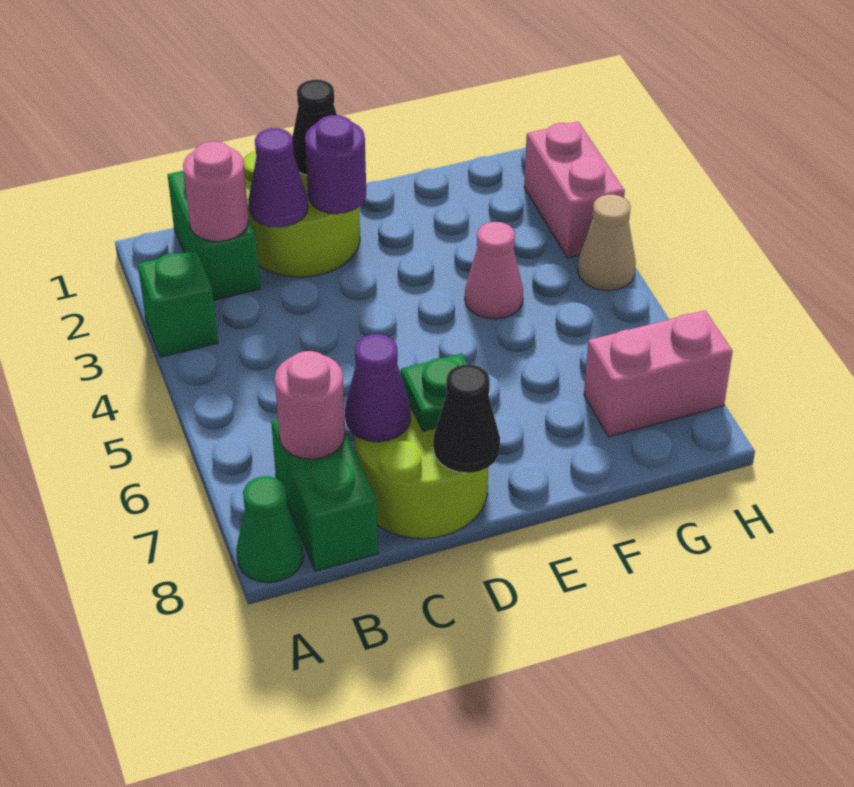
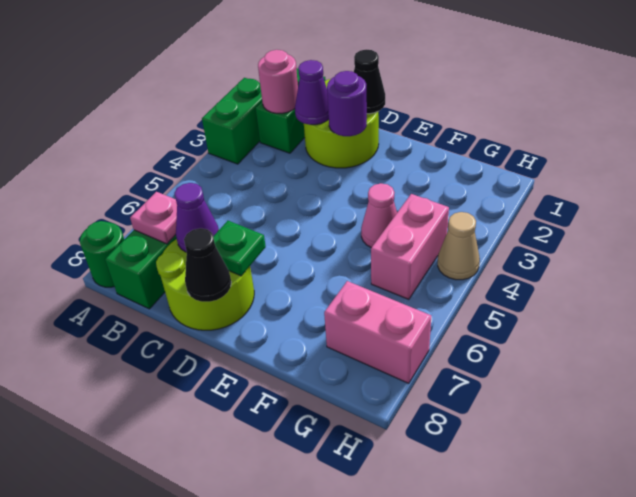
green 1x1 brick [138,250,218,357] -> green 1x2 brick [202,78,262,164]
green 1x1 cone [236,476,303,583] -> green 1x1 round brick [80,221,124,287]
pink 1x1 round brick [275,351,345,459] -> pink 1x1 plate [130,192,177,244]
pink 1x2 brick [524,122,625,258] -> pink 1x2 brick moved to [371,194,449,299]

